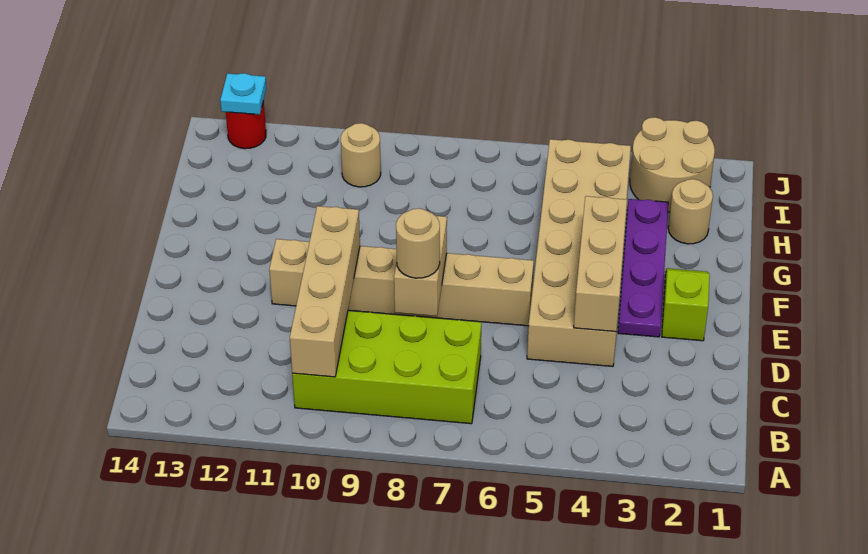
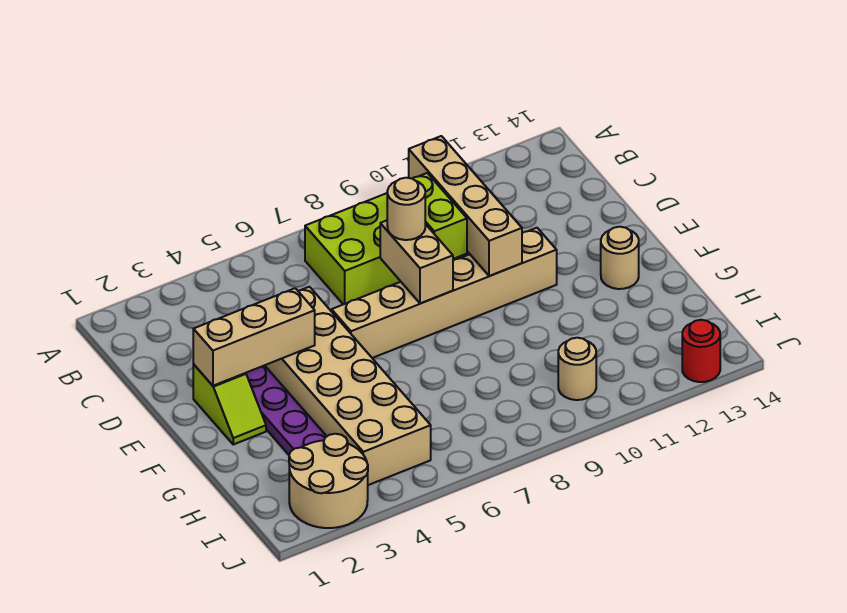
none -> lime 1x2 brick [413,173,467,259]
tan 1x3 brick [574,196,627,332] -> tan 1x3 brick turned to [193,288,315,386]
tan 1x1 round brick [668,179,713,244] -> tan 1x1 round brick moved to [601,227,639,289]
cyan 1x1 plate [220,73,266,115] -> none

